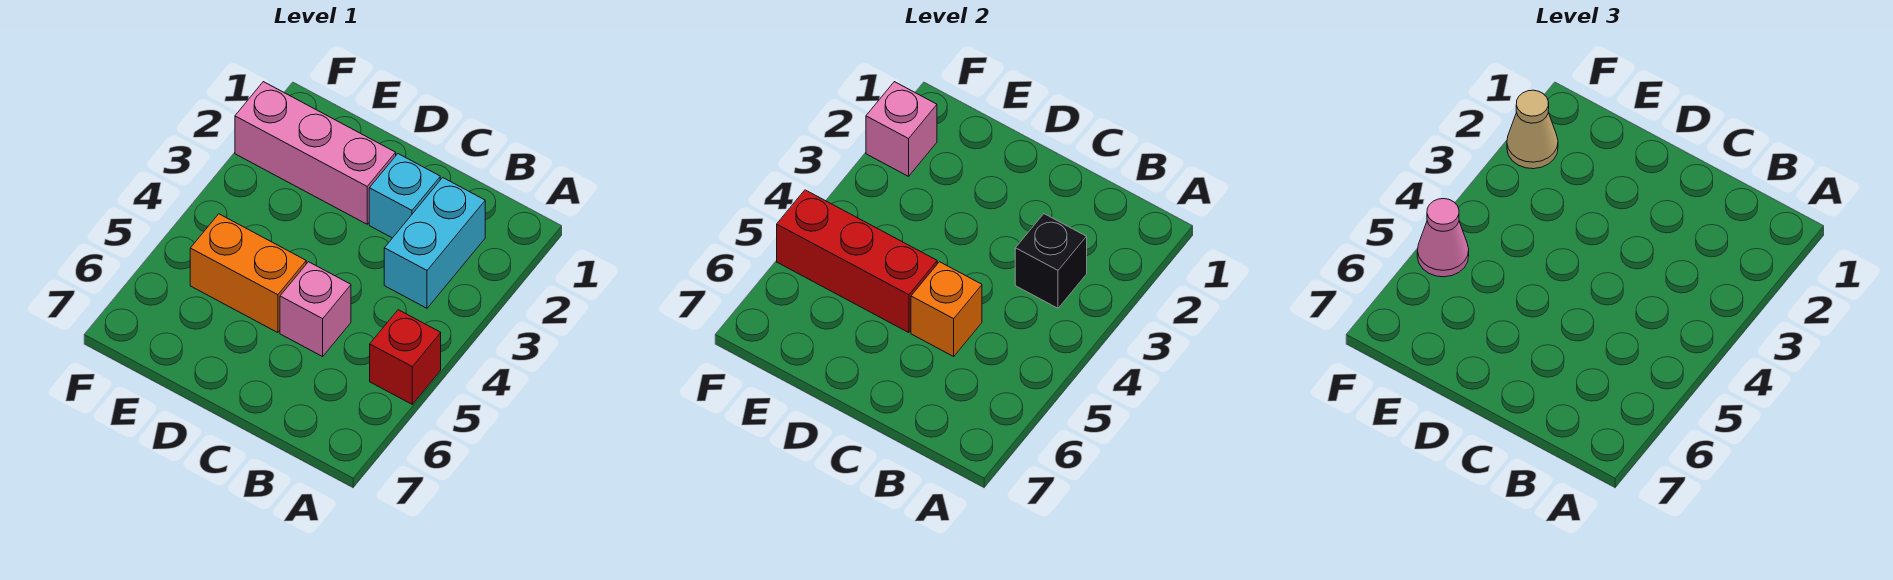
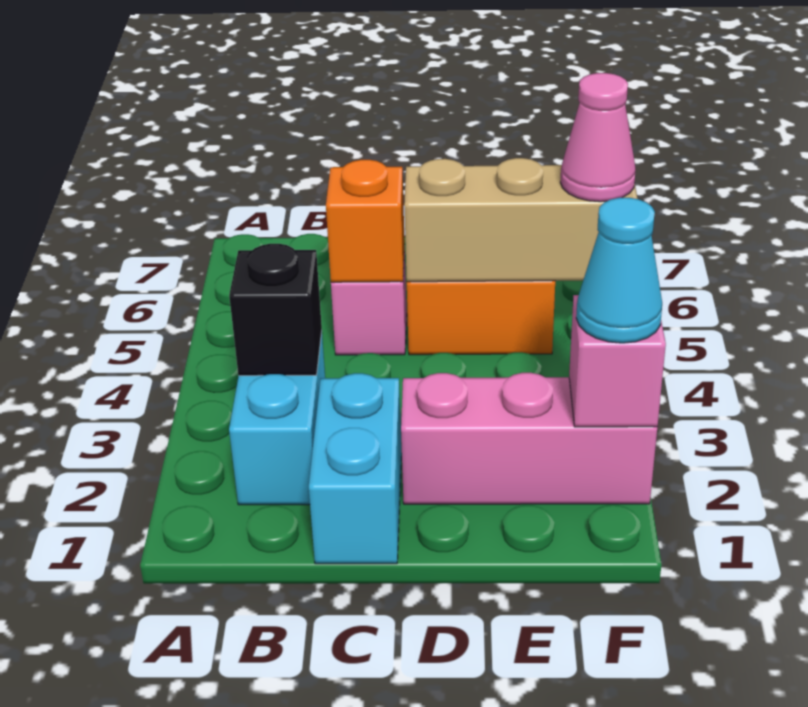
red 1x1 brick [370,310,441,404] -> none
cyan 1x1 brick [369,154,440,238] -> cyan 1x2 brick [309,373,401,564]
red 1x3 brick [777,190,937,333] -> tan 1x3 brick [404,158,638,282]
tan 1x1 cone [1507,90,1558,169] -> cyan 1x1 cone [576,198,662,343]

